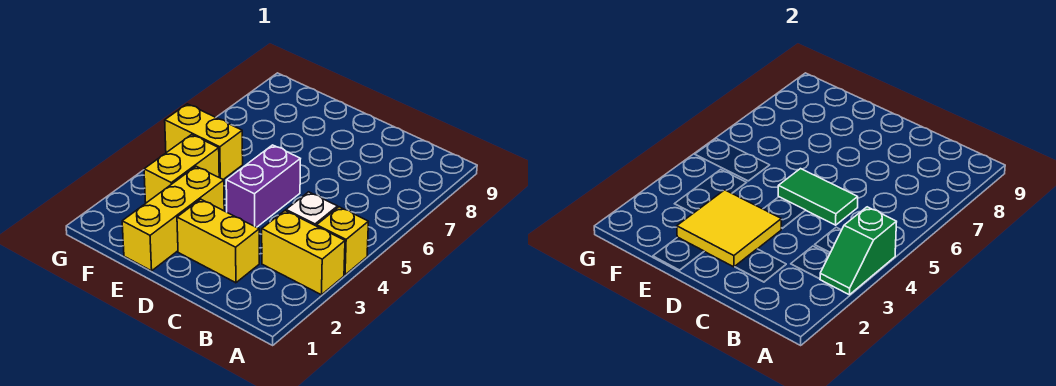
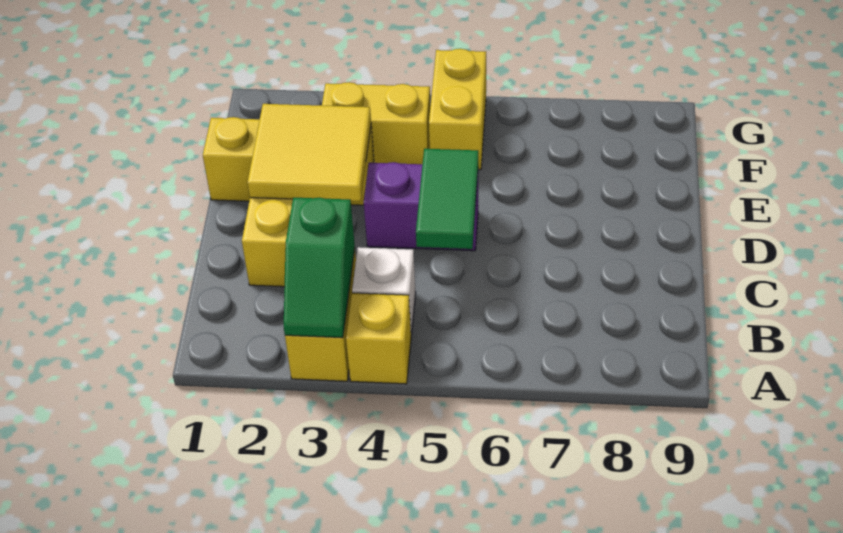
green 1x2 slope [820,207,897,295] -> green 1x2 slope turned to [284,198,355,338]

